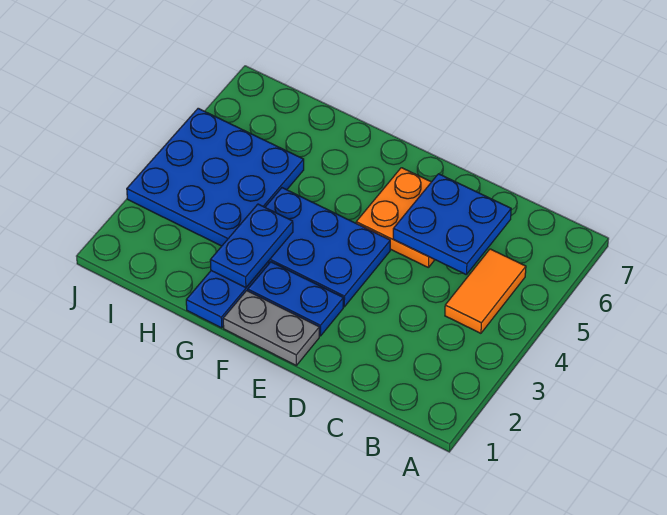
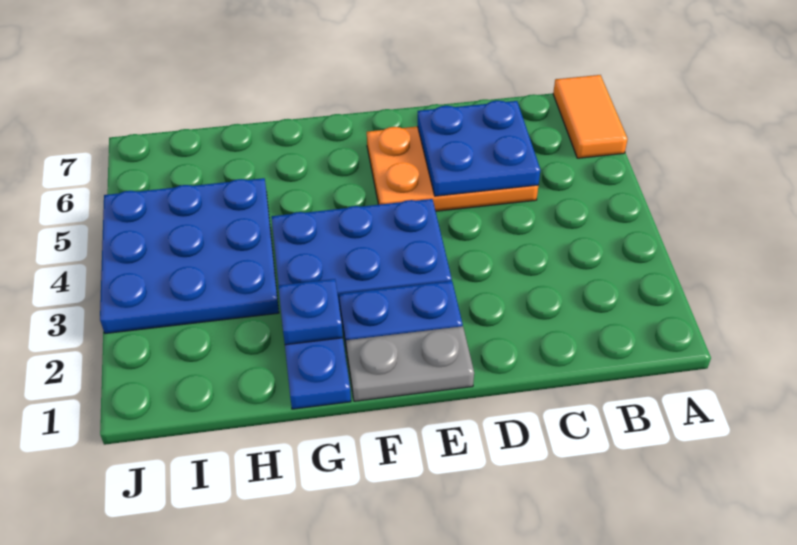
orange 1x2 tile [445,249,526,333] -> orange 1x2 tile moved to [553,75,628,158]
orange 2x2 plate [356,168,435,267] -> orange 2x3 plate [367,126,538,211]
blue 1x2 plate [210,204,293,288] -> blue 1x1 plate [278,279,343,345]

